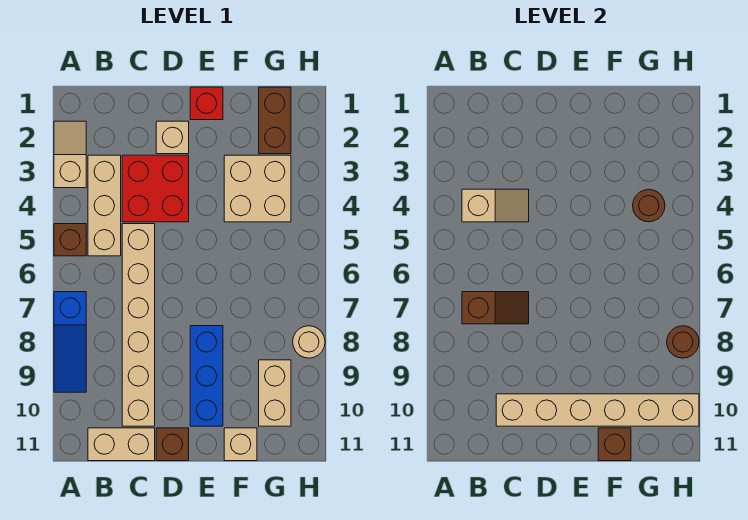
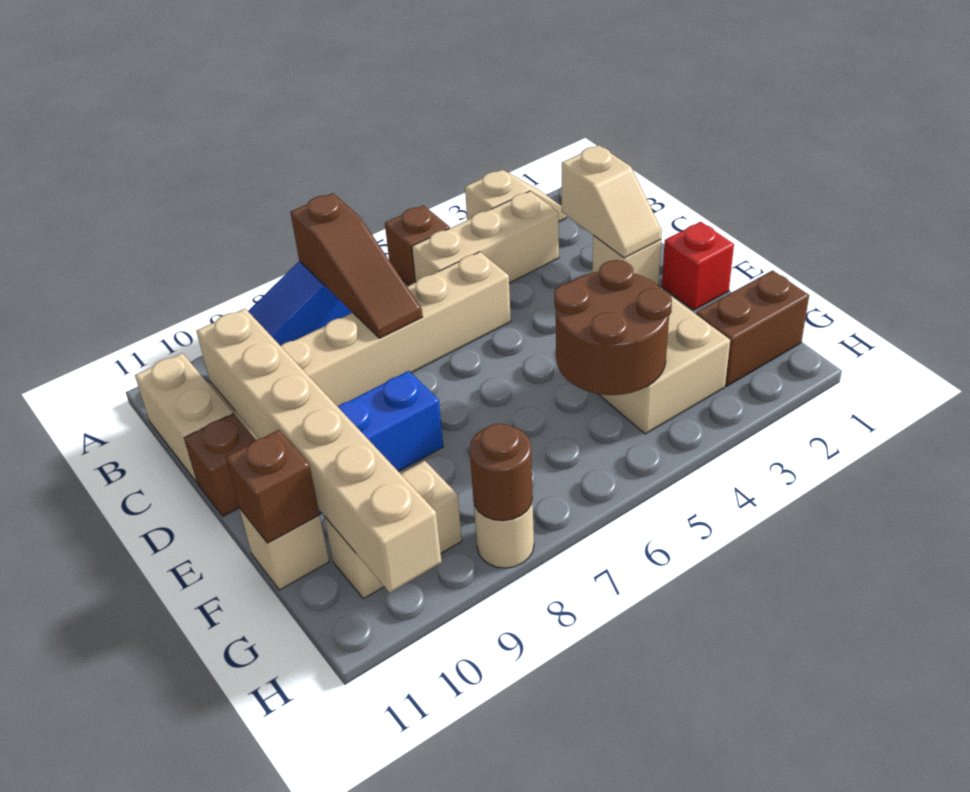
tan 1x2 slope [462,189,529,222] -> tan 1x2 slope moved to [562,146,662,258]
brown 1x2 slope [462,292,529,324] -> brown 1x3 slope [290,193,423,338]
red 2x2 brick [122,155,189,222] -> none
brown 1x1 round brick [633,189,665,222] -> brown 2x2 round brick [554,260,672,395]

